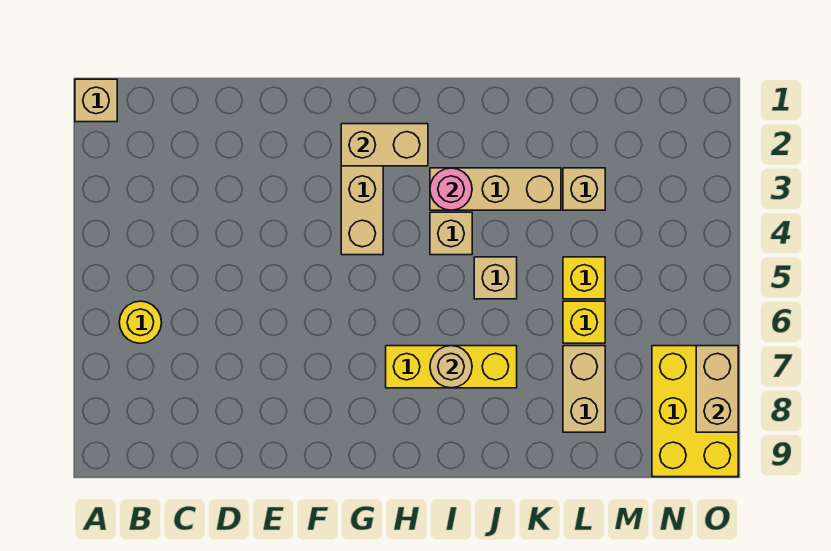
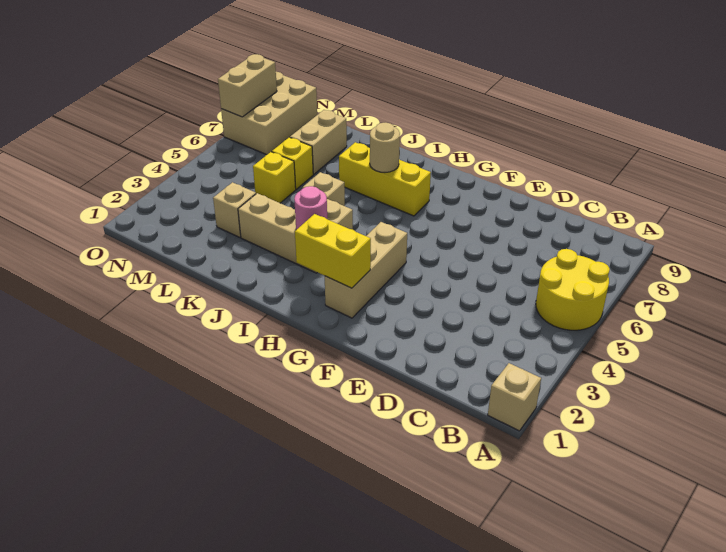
yellow 1x1 round brick [119,301,162,343] -> yellow 2x2 round brick [536,249,610,330]
tan 1x2 brick [341,124,428,166] -> yellow 1x2 brick [295,214,371,288]
yellow 2x3 brick [652,346,738,477] -> tan 2x3 brick [221,72,317,155]

